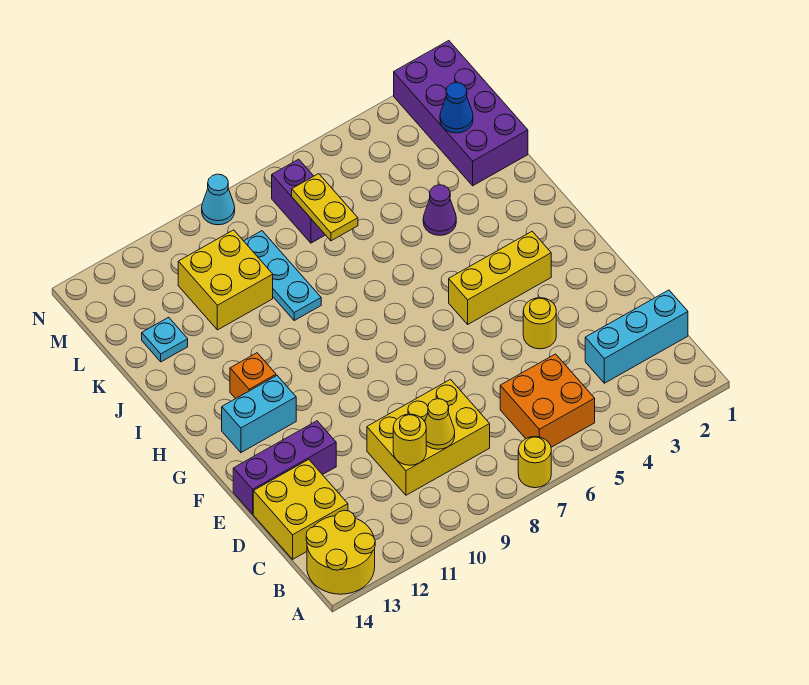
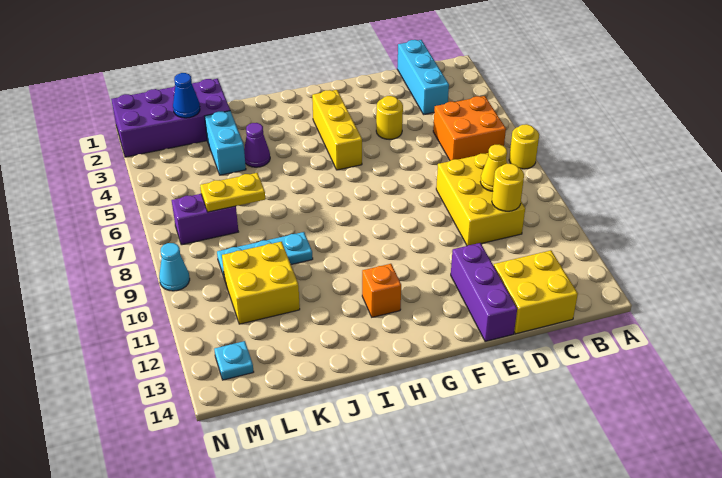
yellow 2x2 round brick [306,510,375,594] -> none
cyan 1x2 brick [222,376,296,452] -> cyan 1x2 brick moved to [205,111,246,175]
cyan 1x1 plate [142,317,188,362] -> cyan 1x1 plate moved to [214,341,254,380]

